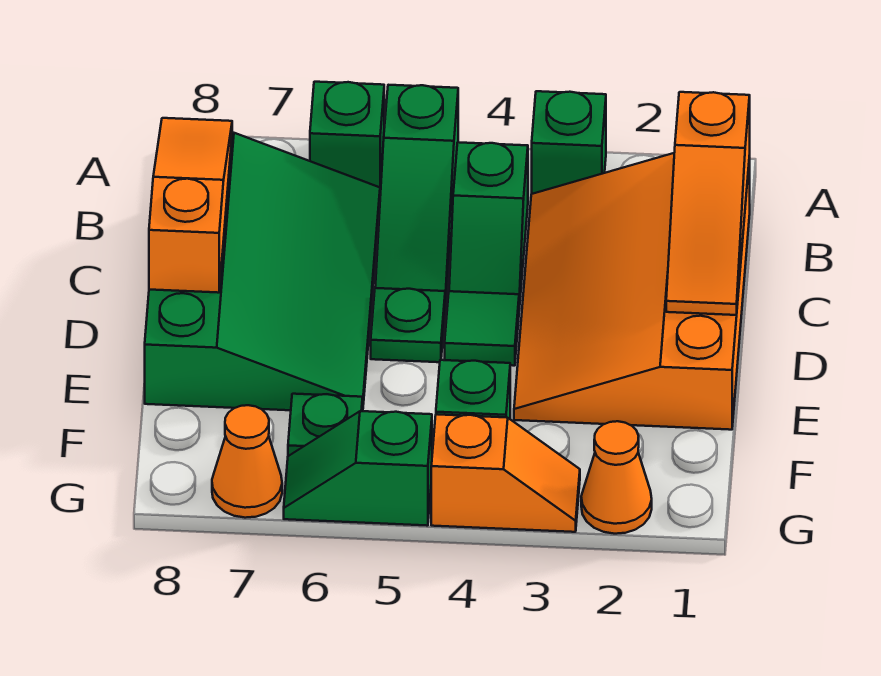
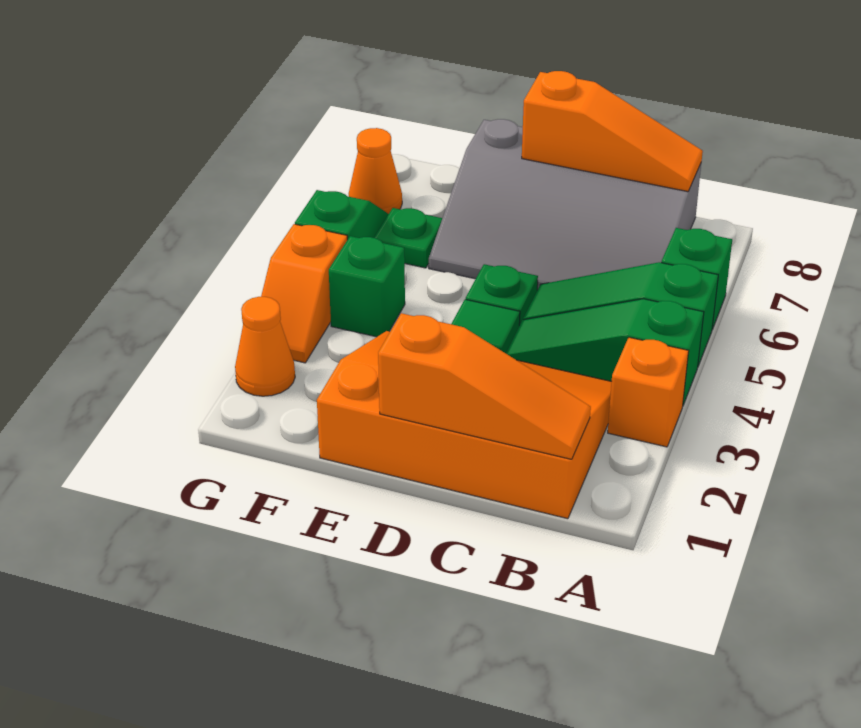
green 1x1 brick [532,91,606,194] -> orange 1x1 brick [608,337,688,447]
orange 1x3 slope [666,92,750,315] -> orange 1x3 slope turned to [378,313,591,459]
green 1x2 slope [449,142,528,308] -> green 1x3 slope [506,299,704,405]
green 3x4 slope [145,133,380,410] -> grey 3x4 slope [429,119,701,290]

